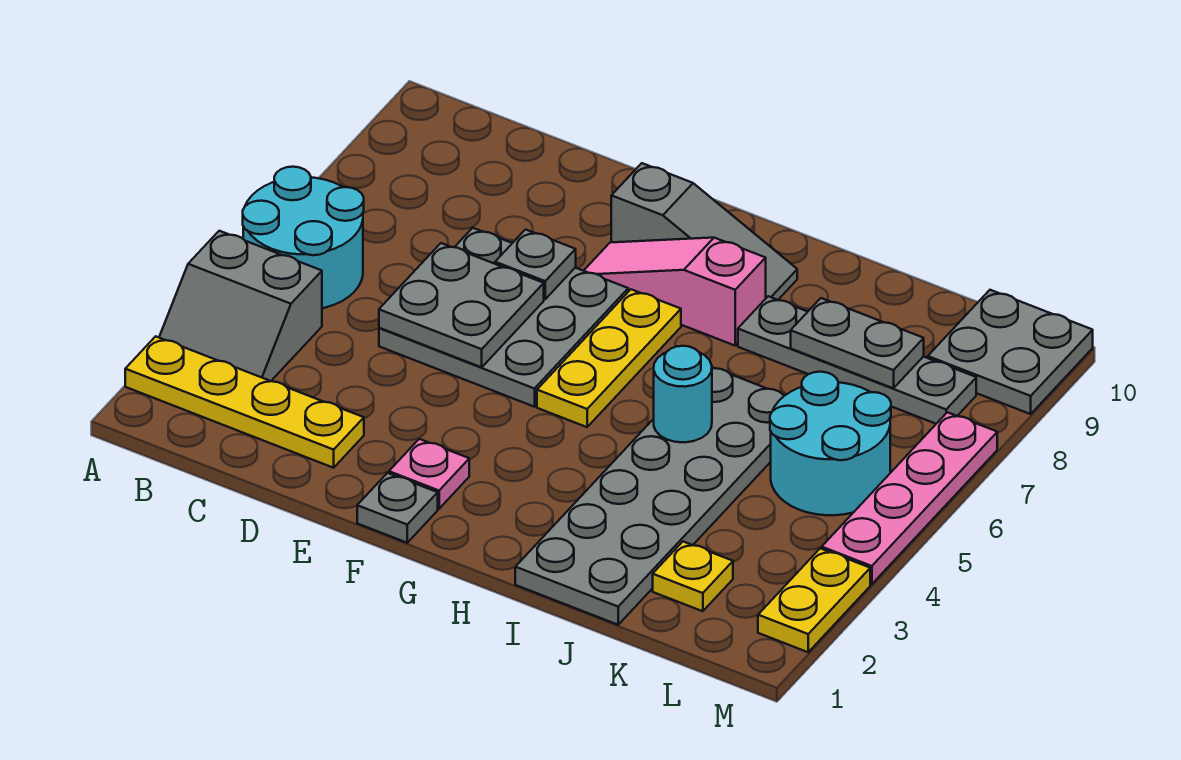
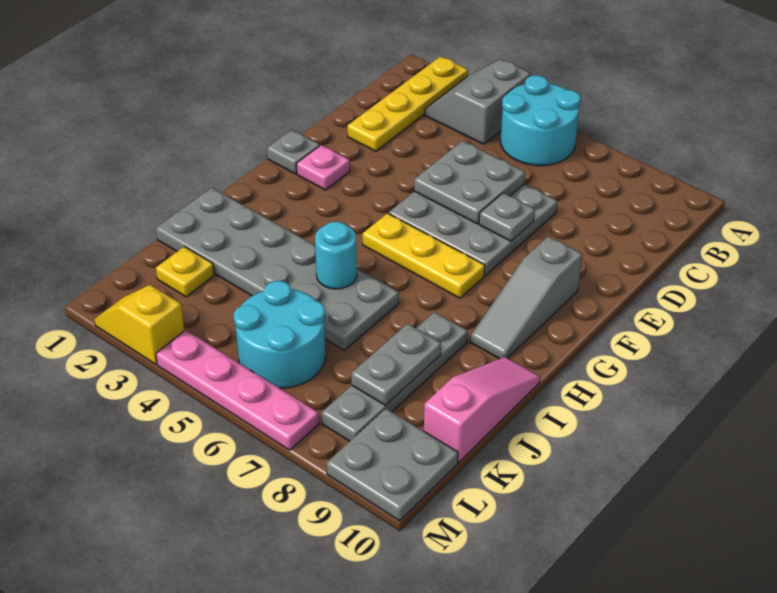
pink 1x3 slope [584,238,766,346] -> pink 1x3 slope moved to [424,357,540,462]
yellow 1x2 plate [758,548,870,652] -> yellow 1x2 slope [94,285,184,364]

